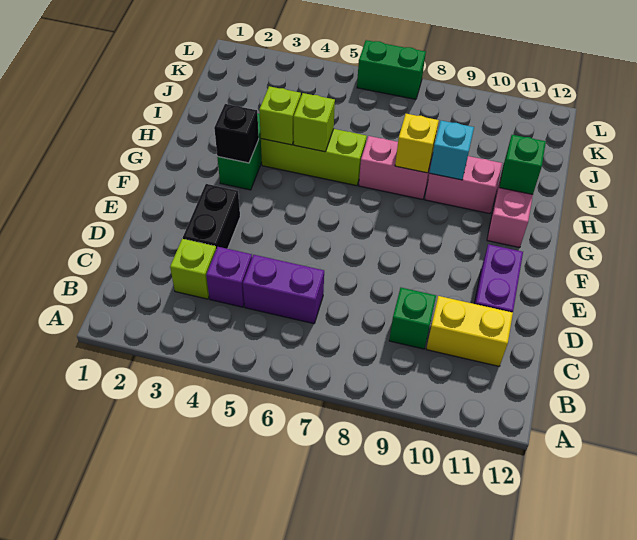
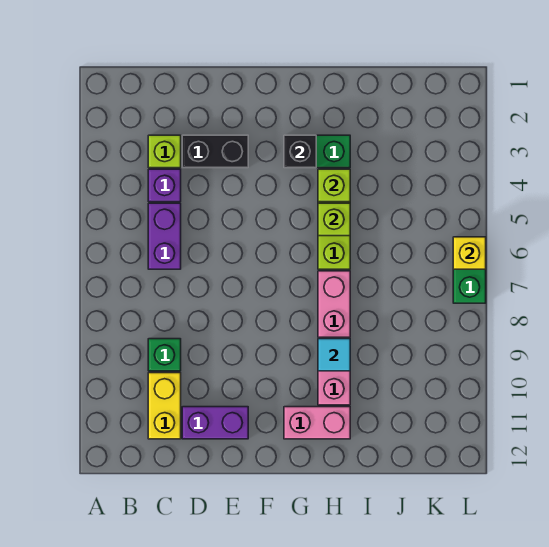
yellow 1x1 brick [395,114,439,173] -> yellow 1x1 brick moved to [453,237,486,269]
cyan 1x1 brick [430,121,474,180] -> cyan 1x1 tile [318,339,350,371]
green 1x1 brick [499,135,546,194] -> none

